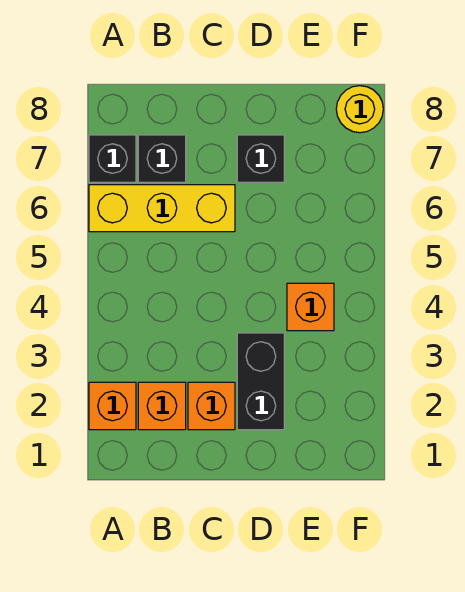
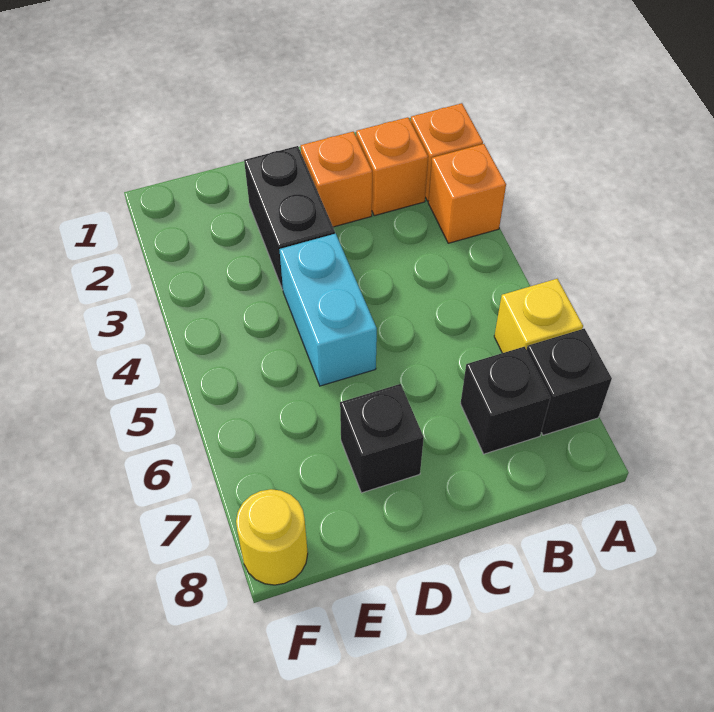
yellow 1x3 brick [89,185,235,232] -> yellow 1x1 brick [494,279,583,353]
none -> cyan 1x2 brick [279,234,377,386]
orange 1x1 brick [287,283,334,331] -> orange 1x1 brick moved to [428,144,506,243]

